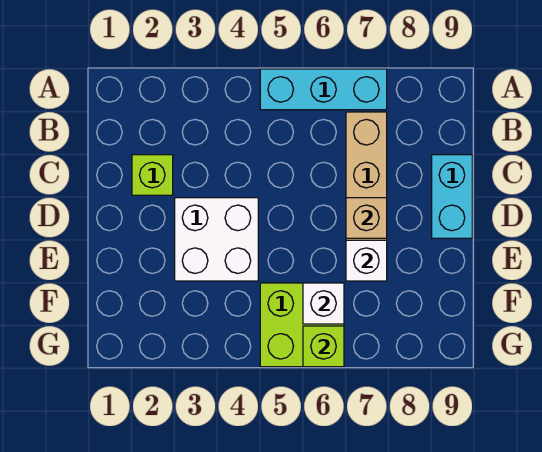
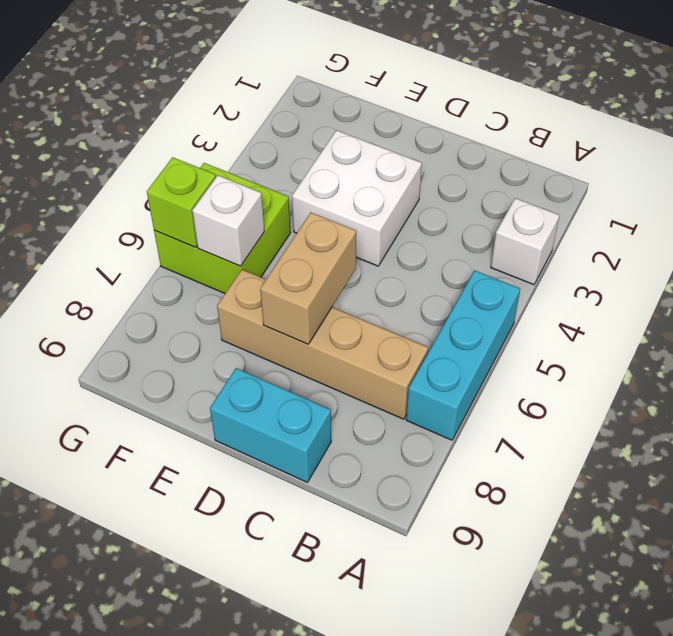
lime 1x1 brick [132,155,173,195] -> none
tan 1x1 brick [346,198,387,238] -> tan 1x2 brick [260,213,356,344]
white 1x1 brick [346,240,387,281] -> white 1x1 brick moved to [491,198,559,285]

